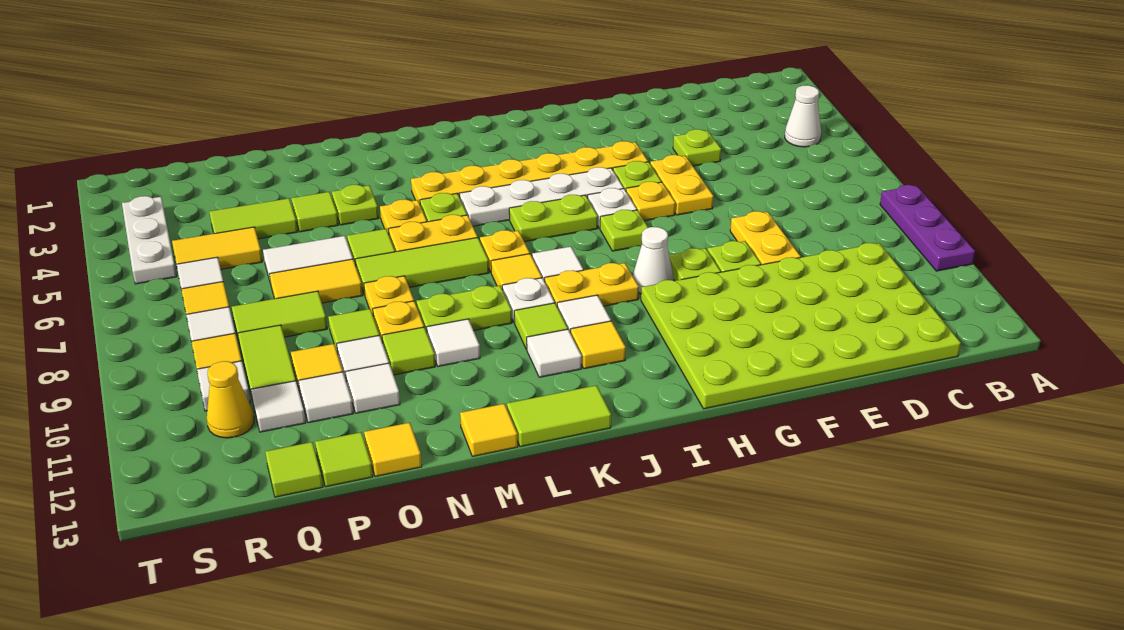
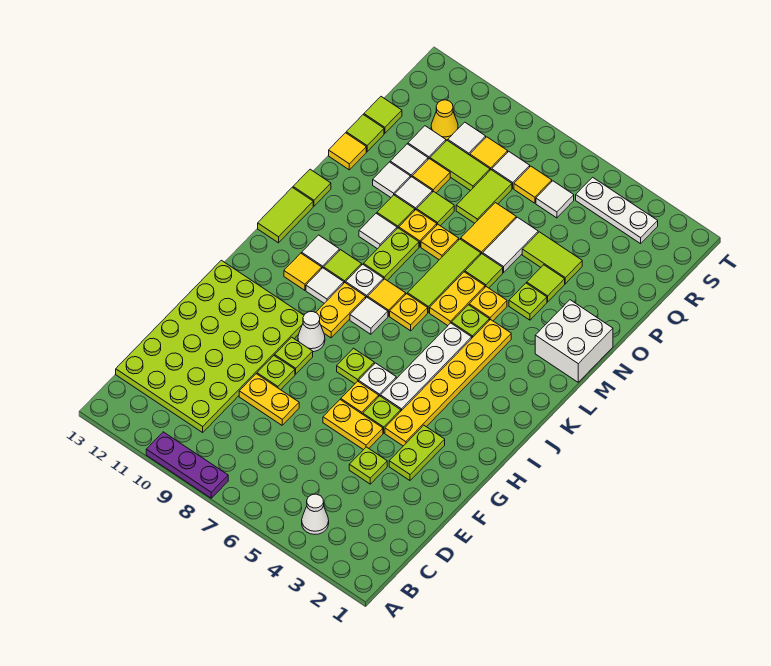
lime 1x2 plate [509,195,598,242] -> lime 1x2 plate moved to [389,425,445,480]
none -> white 2x2 brick [535,300,613,382]
yellow 1x1 tile [460,404,518,457] -> lime 1x1 tile [293,169,331,206]
lime 1x2 tile [210,198,297,239] -> lime 1x2 tile turned to [522,232,582,284]
yellow 1x2 tile [172,227,262,269] -> none

